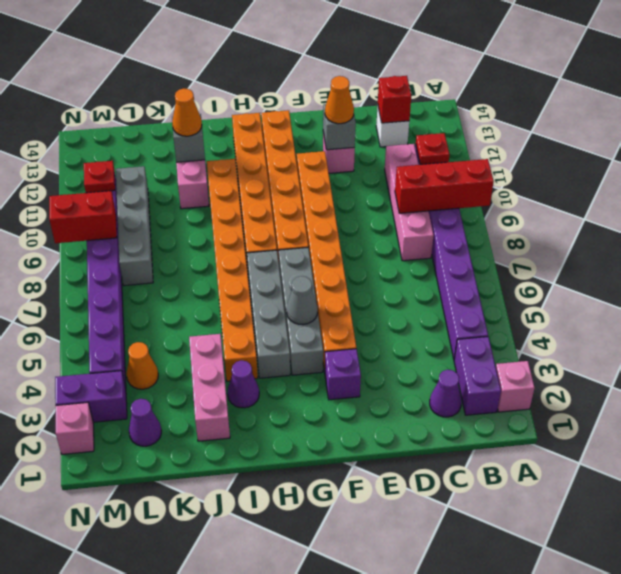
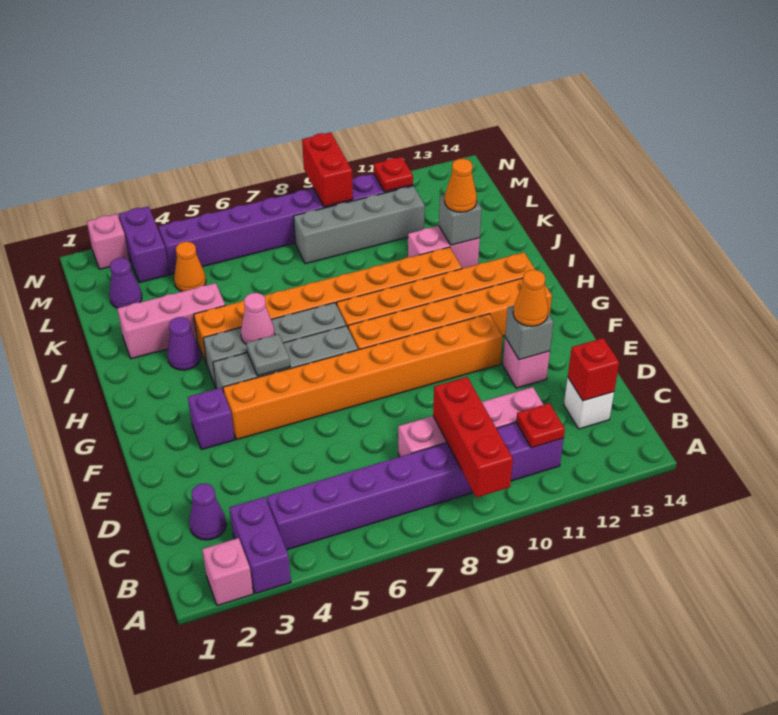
purple 1x2 brick [454,337,501,415] -> purple 1x2 brick turned to [229,497,291,594]
grey 1x1 cone [286,276,318,325] -> grey 1x1 plate [246,334,290,376]
none -> pink 1x1 cone [241,293,275,344]

